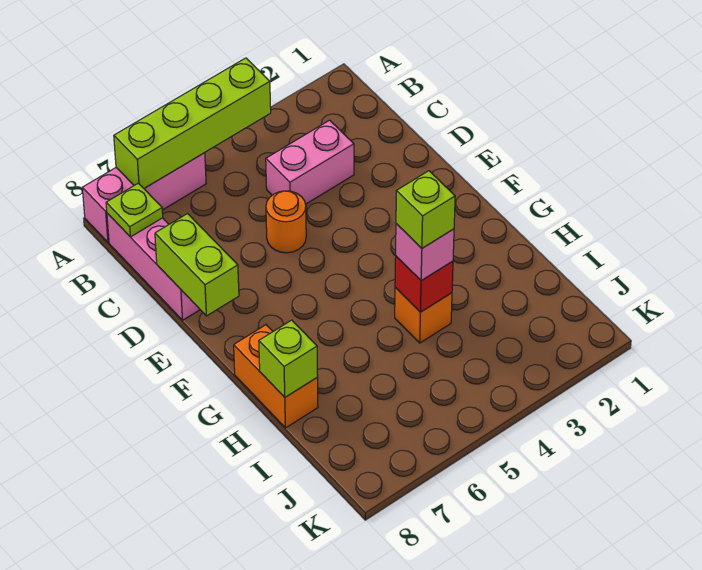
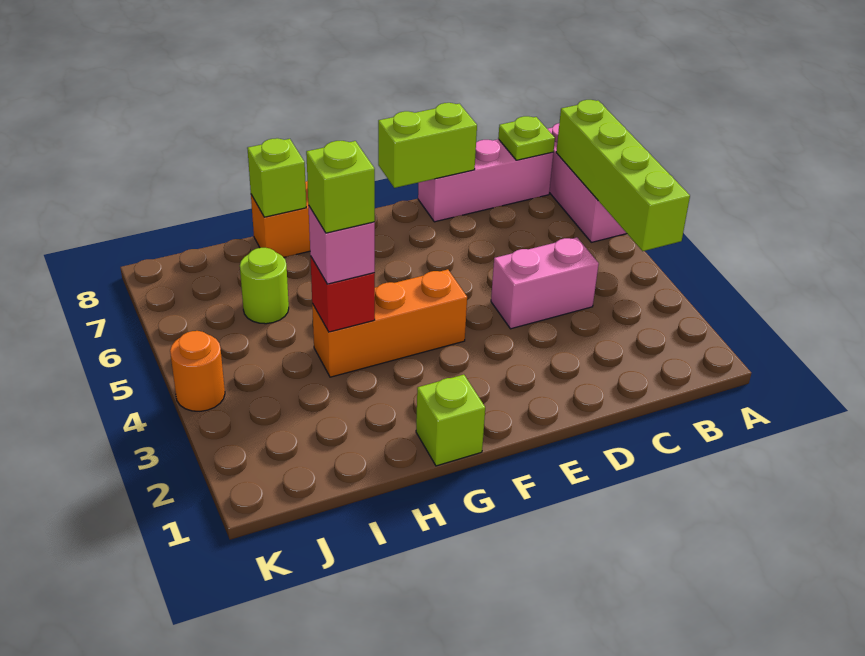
pink 1x2 brick [266,120,354,204] -> pink 1x2 brick turned to [491,237,599,329]
orange 1x1 round brick [266,191,306,253] -> orange 1x1 round brick moved to [170,331,225,411]
none -> lime 1x1 brick [416,375,485,466]
orange 1x1 brick [395,288,452,343] -> orange 1x3 brick [312,269,467,377]
none -> lime 1x1 round brick [240,248,289,324]

